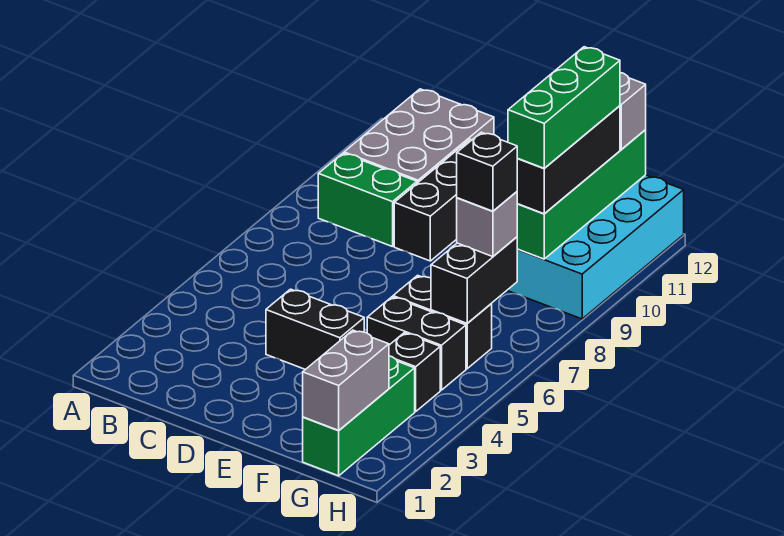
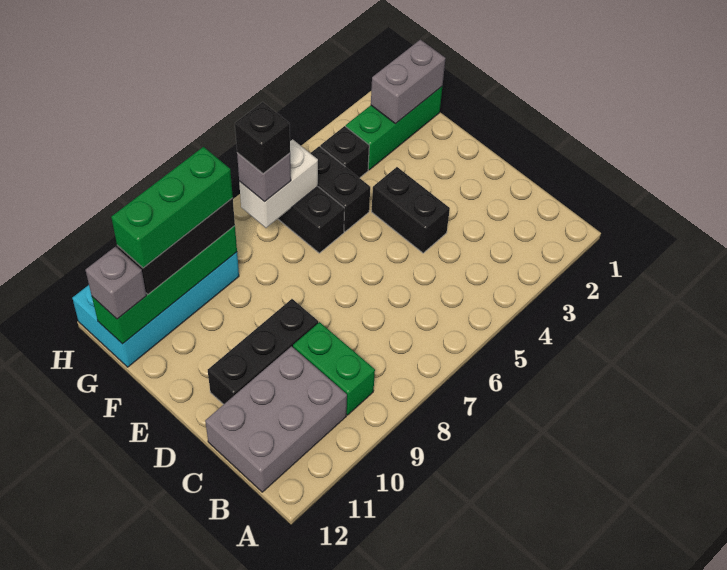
black 1x2 brick [431,237,517,323] -> white 1x2 brick [239,139,318,228]

